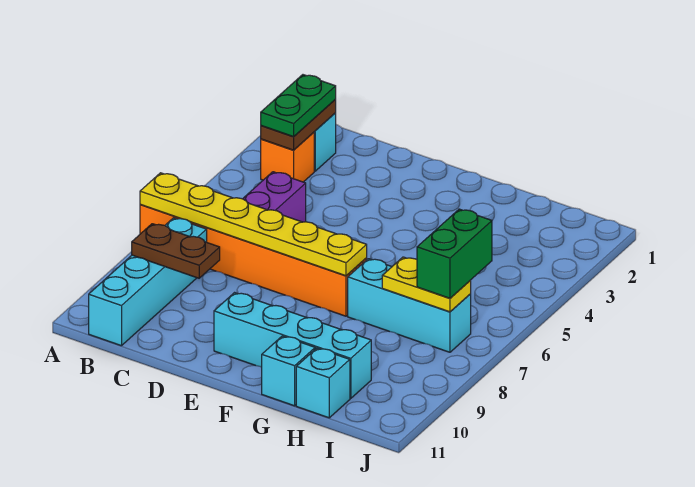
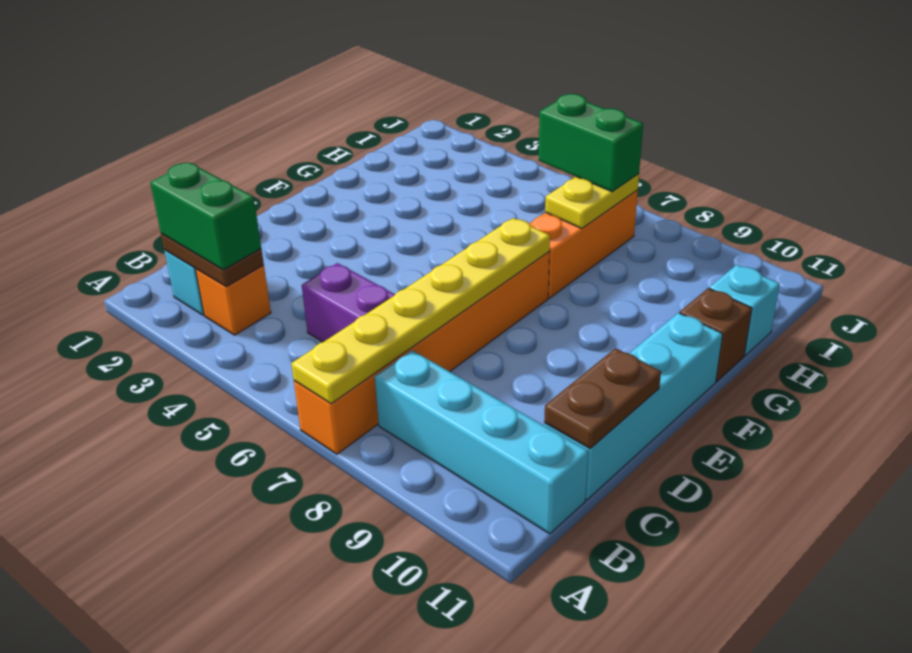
green 1x2 plate [261,75,336,137] -> green 1x2 brick [150,163,261,270]
brown 1x2 plate [132,224,220,278] -> brown 1x2 plate moved to [544,348,661,448]
cyan 1x4 brick [214,293,371,399] -> cyan 1x4 brick moved to [544,313,723,500]
cyan 1x3 brick [348,259,471,352] -> orange 1x3 brick [529,190,638,298]
cyan 1x1 brick [262,336,315,406] -> brown 1x1 brick [680,288,752,382]

